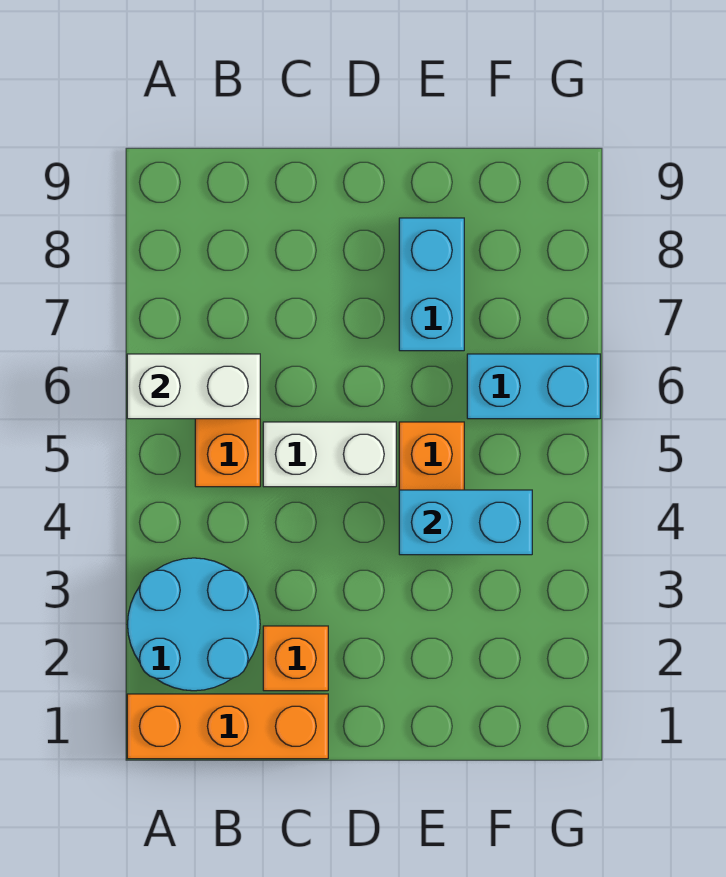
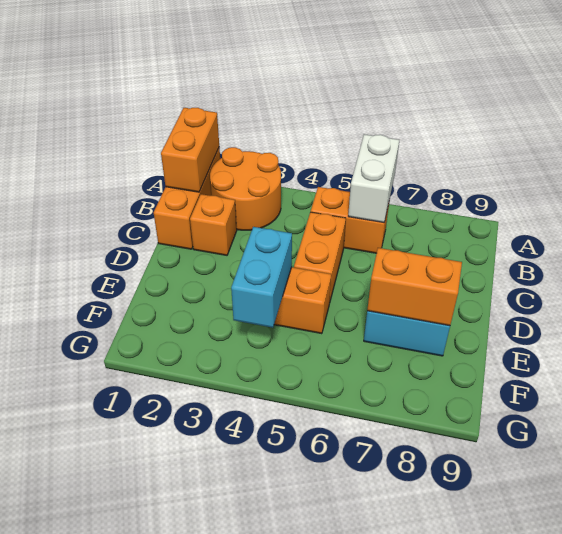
none -> orange 1x2 brick [161,108,219,192]
cyan 2x2 round brick [128,558,260,691] -> orange 2x2 round brick [210,147,281,230]
white 1x2 brick [263,422,396,487] -> orange 1x2 brick [294,212,346,303]
none -> orange 1x2 brick [367,248,462,326]
cyan 1x2 brick [467,354,600,419] -> none

